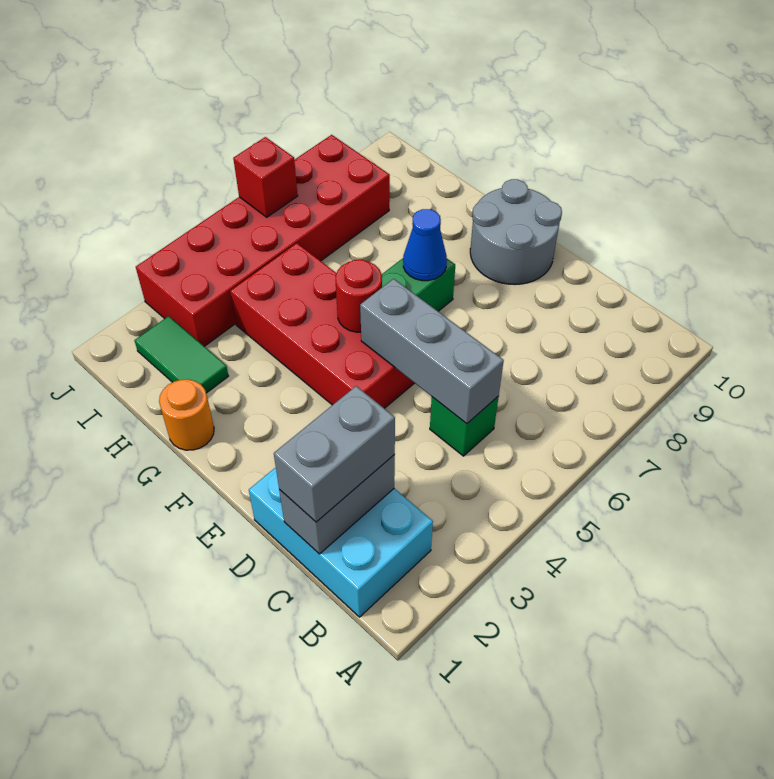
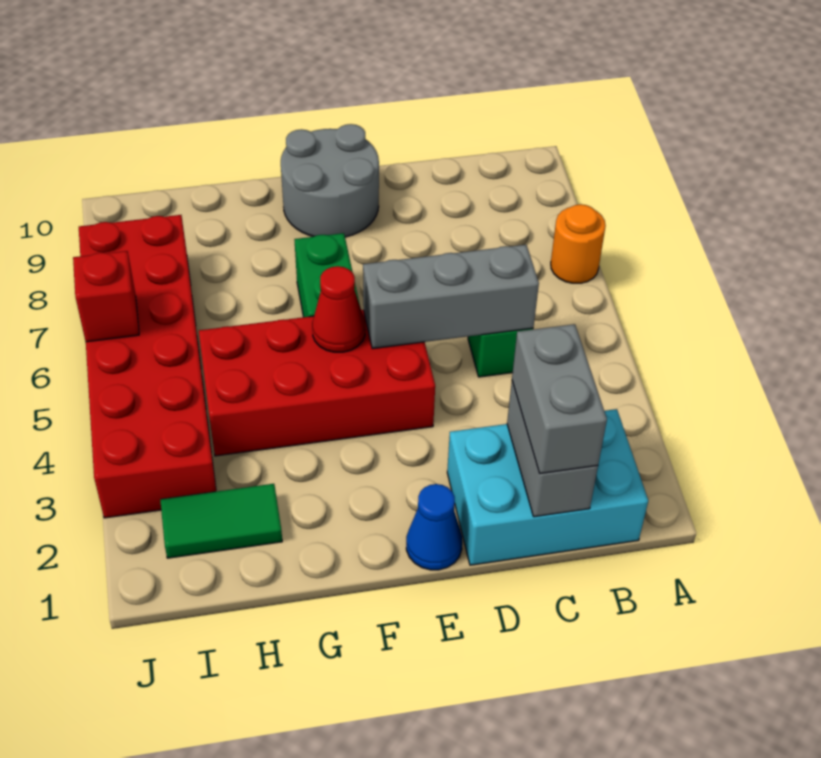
red 1x1 round brick [335,260,382,332] -> red 1x1 cone [312,266,365,352]
blue 1x1 cone [403,209,447,281] -> blue 1x1 cone moved to [406,484,462,570]
orange 1x1 round brick [159,379,214,450] -> orange 1x1 round brick moved to [551,204,606,283]

